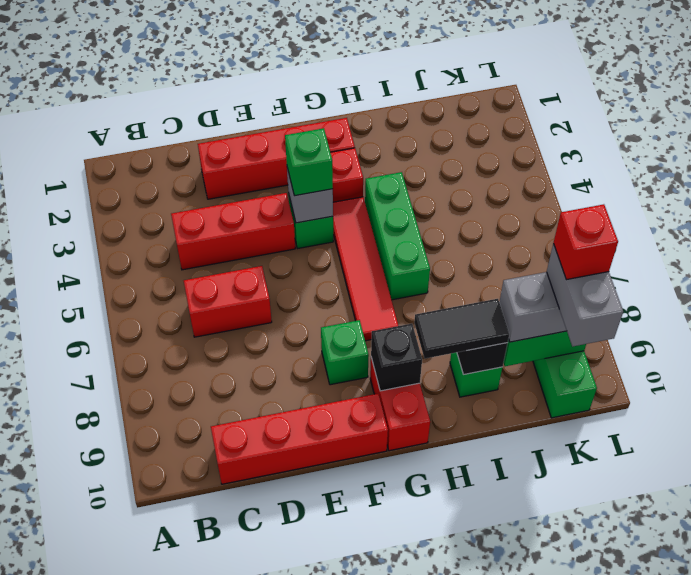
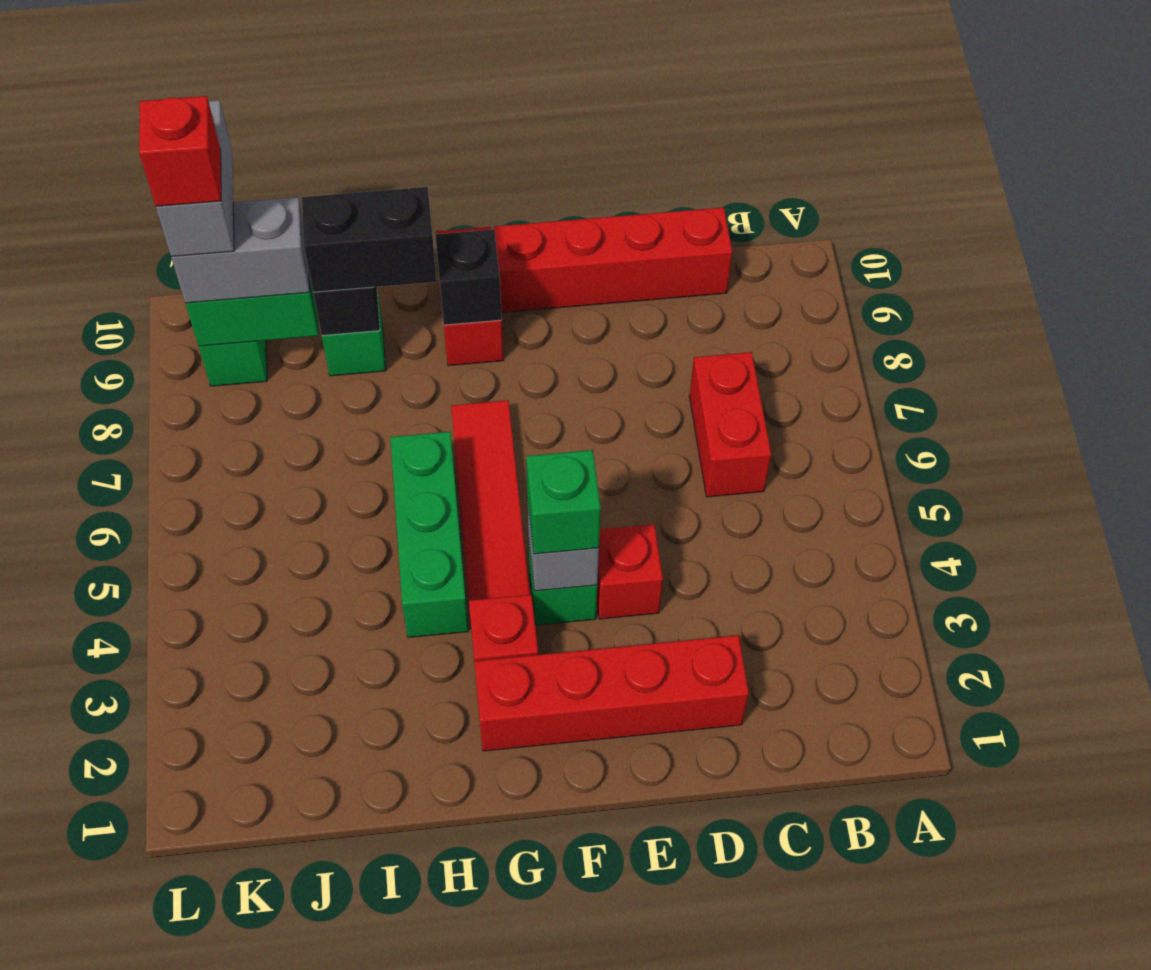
red 1x3 brick [171,193,295,270] -> red 1x1 brick [597,524,663,619]
red 1x2 brick [184,266,272,337] -> red 1x2 brick turned to [689,352,771,497]
green 1x1 brick [321,320,369,385] -> none
black 1x2 tile [414,299,509,359] -> black 1x2 brick [302,187,437,292]

